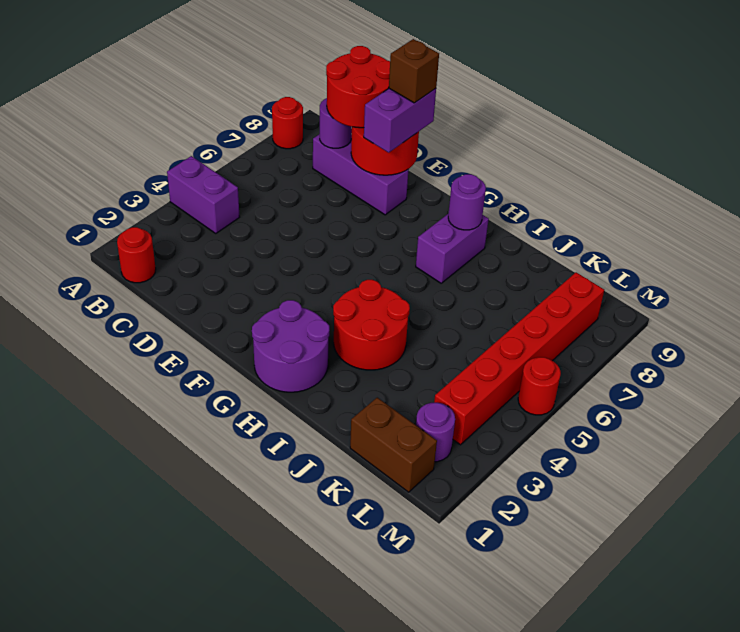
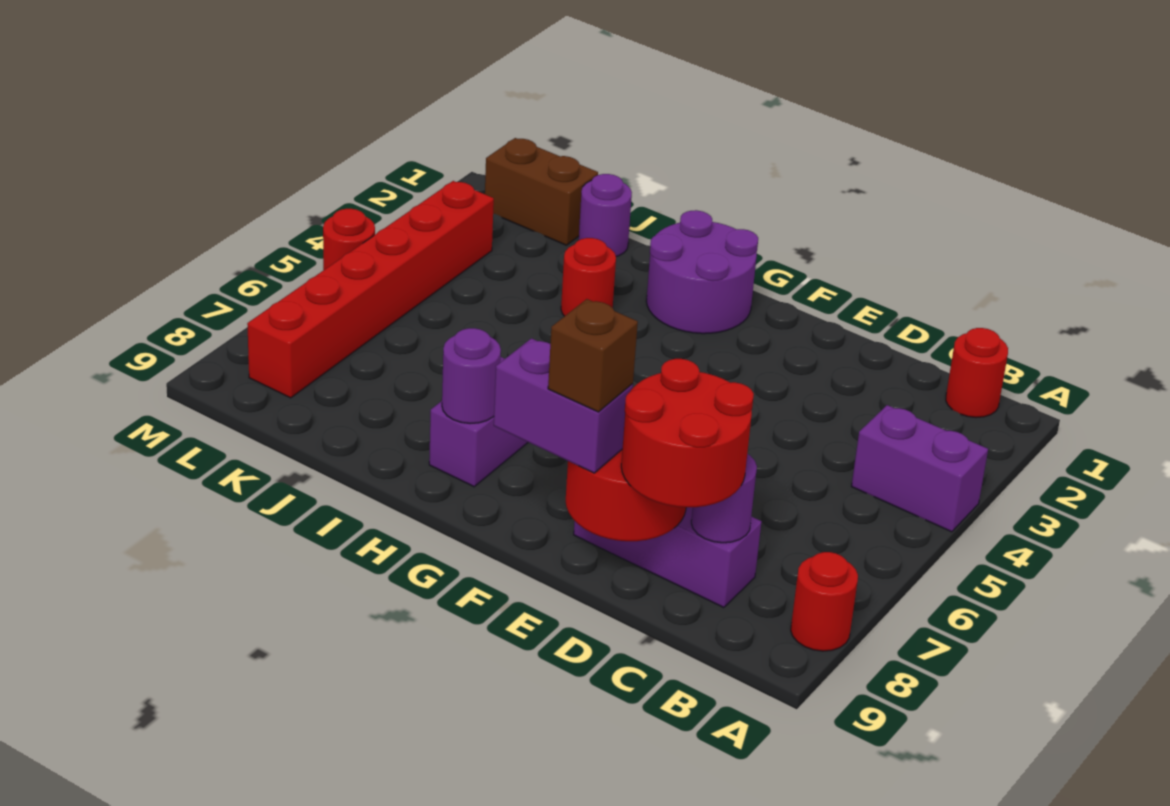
purple 1x2 brick [364,89,436,153] -> purple 1x2 brick turned to [494,338,633,473]
red 2x2 round brick [333,280,410,370] -> red 1x1 round brick [561,238,616,316]
purple 1x1 round brick [416,403,455,462] -> purple 1x1 round brick moved to [579,174,632,257]

